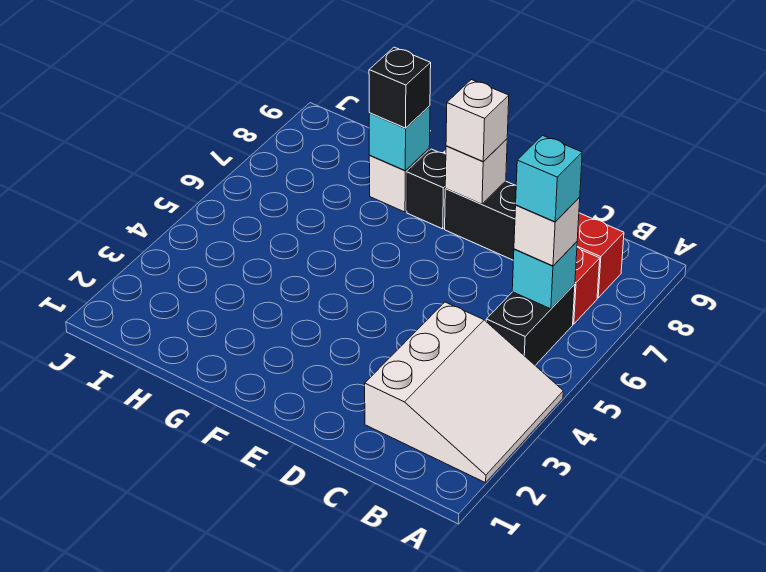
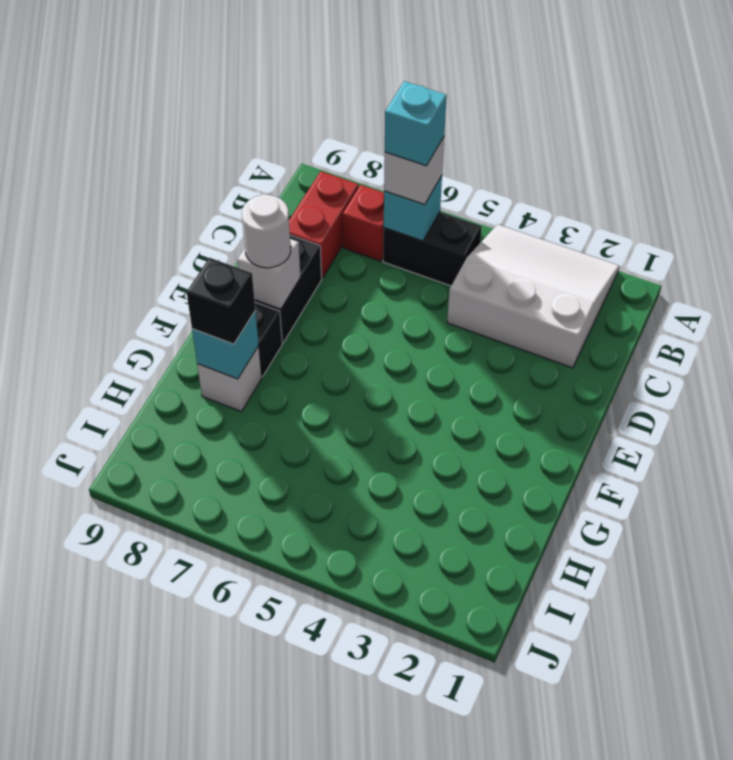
white 1x1 brick [446,80,509,162] -> white 1x1 round brick [242,194,291,268]

